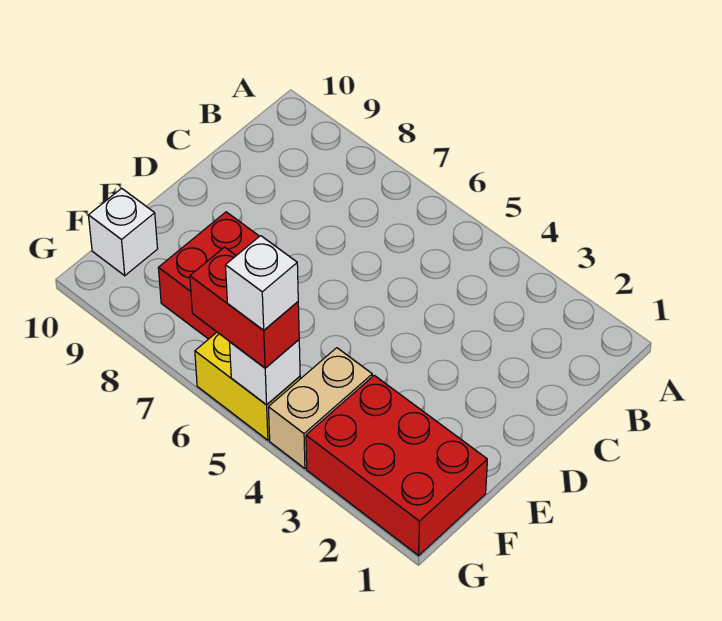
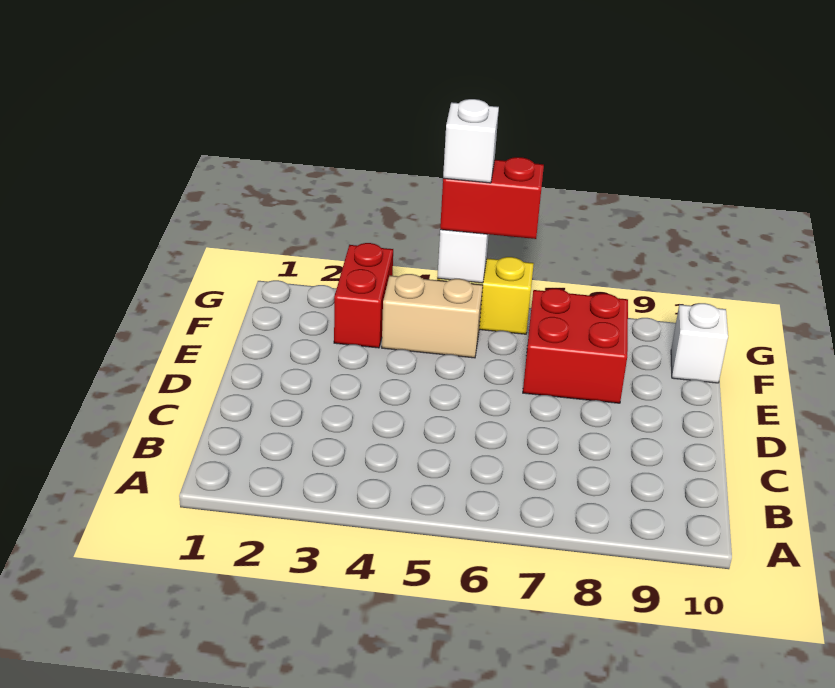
red 2x3 brick [306,375,487,555] -> red 1x2 brick [334,243,393,348]
tan 1x2 brick [268,348,372,468] -> tan 1x2 brick turned to [382,274,483,358]

